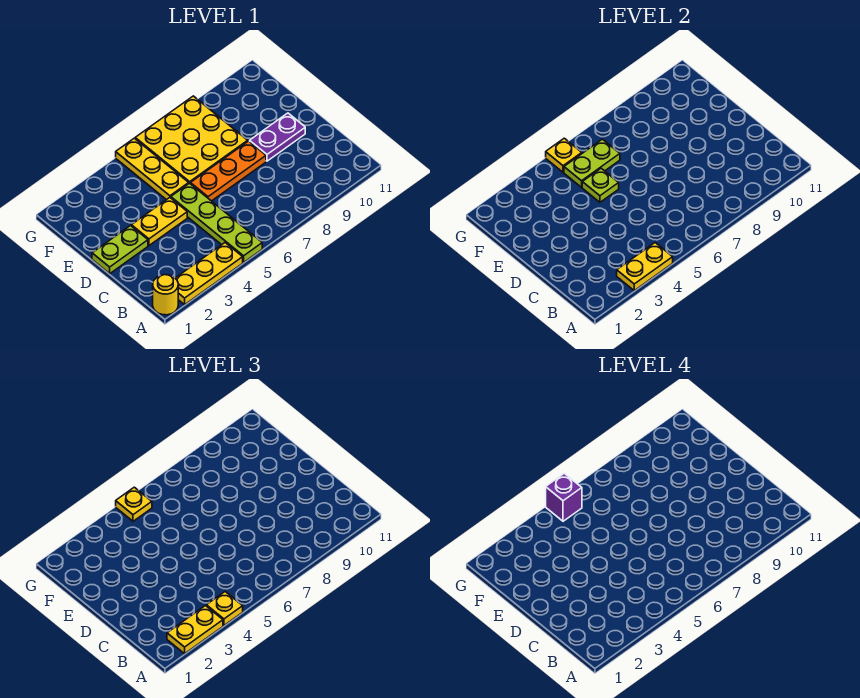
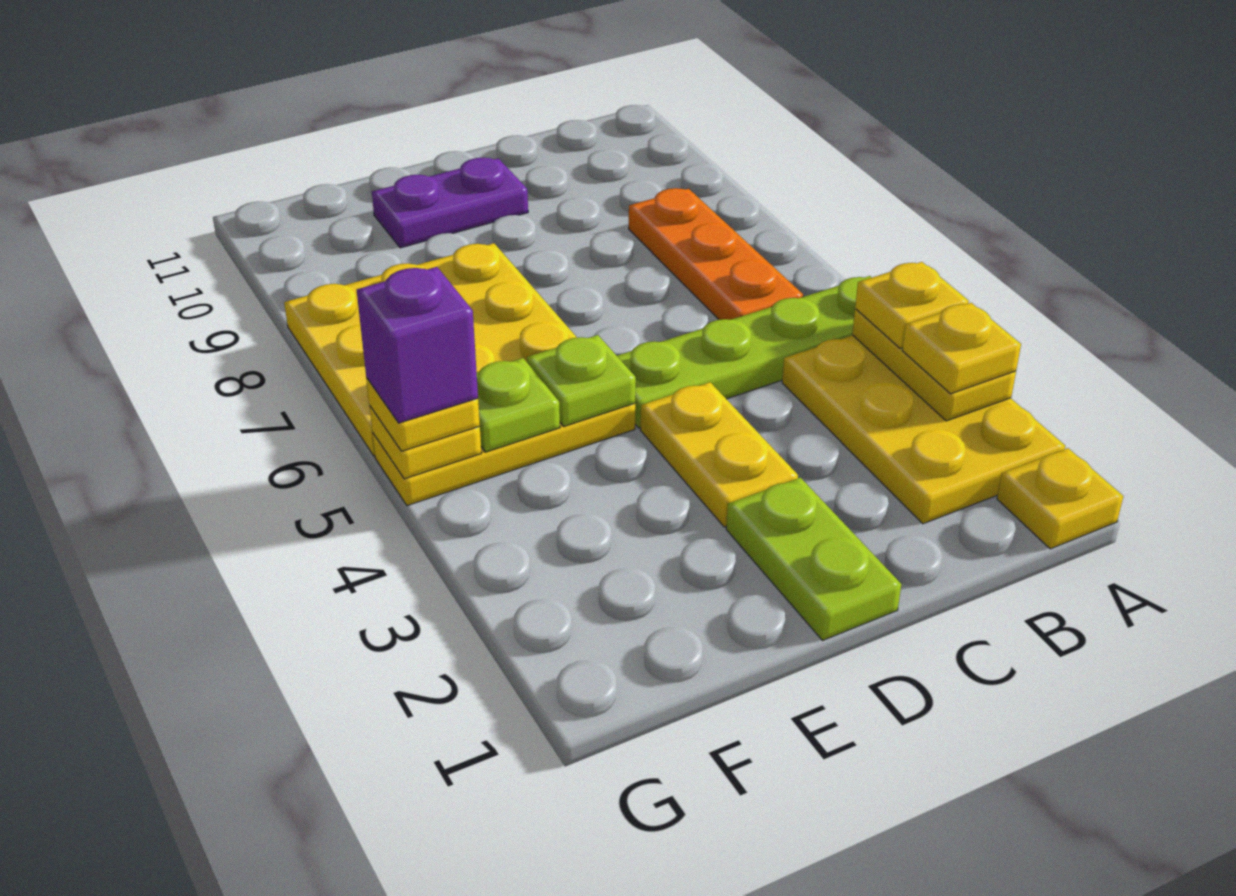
yellow 1x1 round brick [153,275,178,315] -> yellow 1x1 plate [997,448,1123,549]
yellow 1x3 plate [176,243,243,305] -> yellow 2x3 plate [782,335,1065,524]
yellow 1x2 plate [167,606,223,654] -> yellow 1x1 plate [902,303,1021,394]
orange 1x3 plate [191,141,266,201] -> orange 1x3 plate moved to [629,188,803,320]
purple 1x2 plate [250,113,305,161] -> purple 1x2 plate turned to [372,158,528,248]
lime 1x2 plate [564,139,620,187] -> lime 1x1 plate [477,358,560,452]

